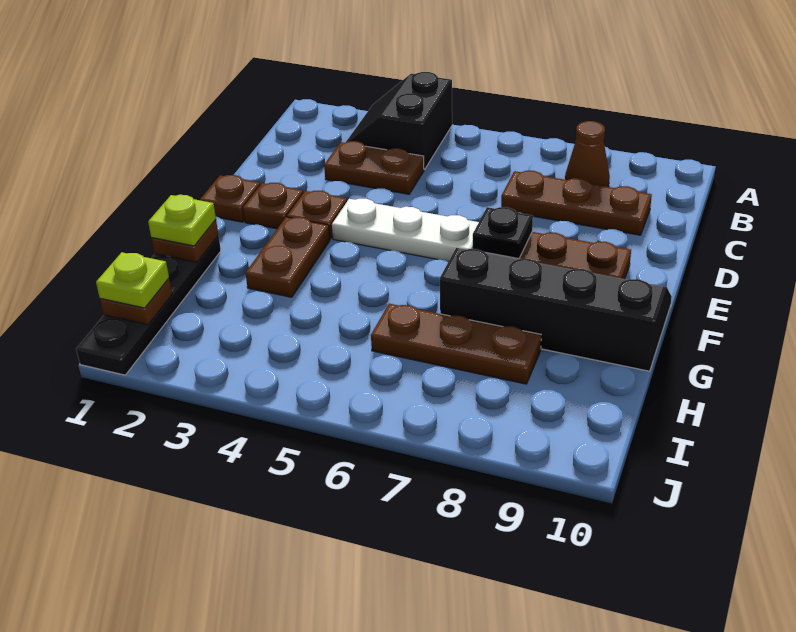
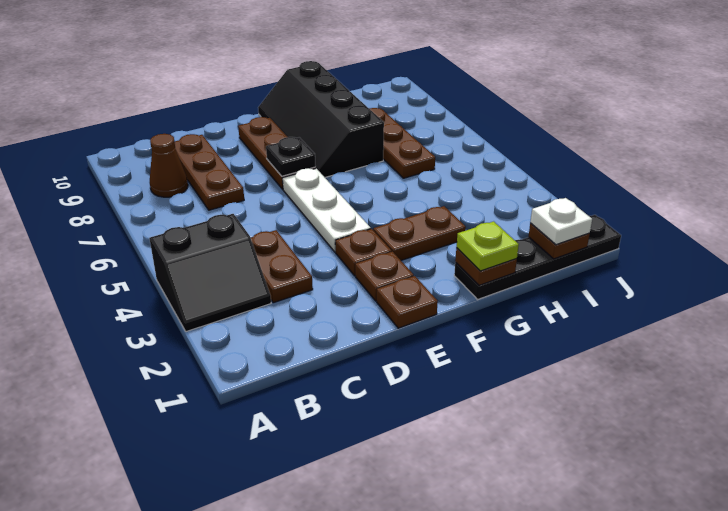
lime 1x1 plate [96,252,169,308] -> white 1x1 plate [530,198,592,245]

